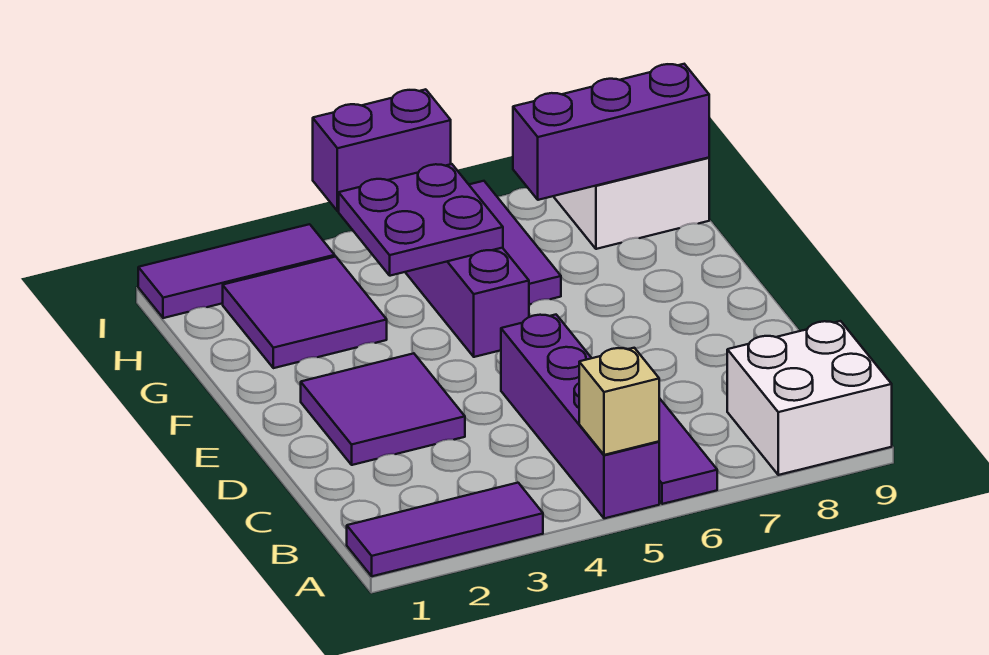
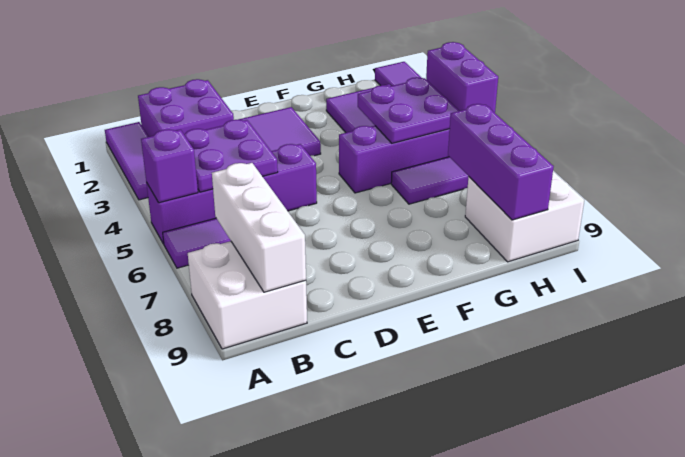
tan 1x1 brick [579,348,659,455] -> purple 1x1 brick [141,129,198,203]
none -> purple 2x2 brick [138,79,234,137]
none -> purple 2x2 plate [184,120,278,192]
none -> white 1x3 brick [212,163,306,292]

